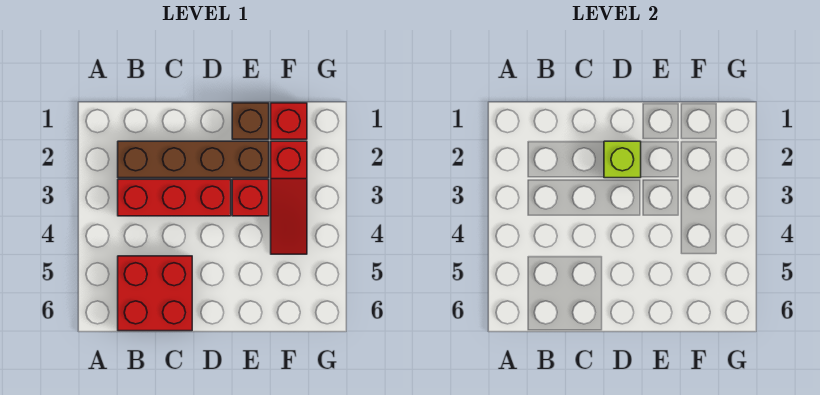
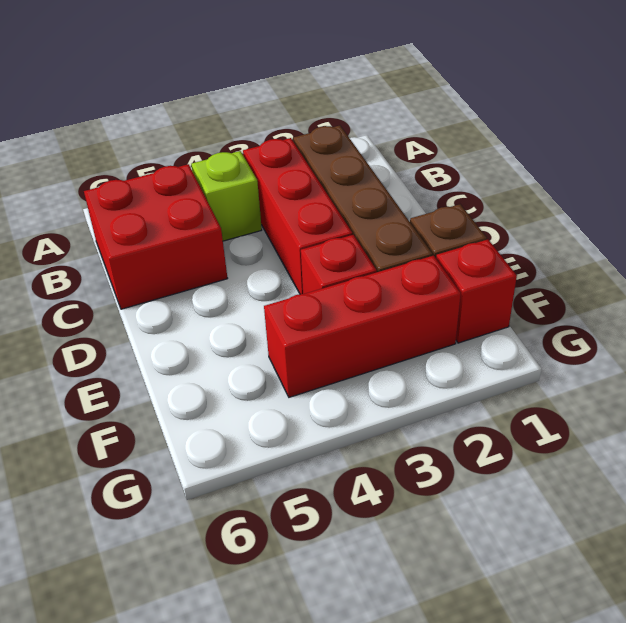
lime 1x1 brick [604,141,641,178] -> lime 1x1 brick moved to [191,151,262,241]
red 1x3 slope [271,141,307,254] -> red 1x3 brick [264,256,461,397]

